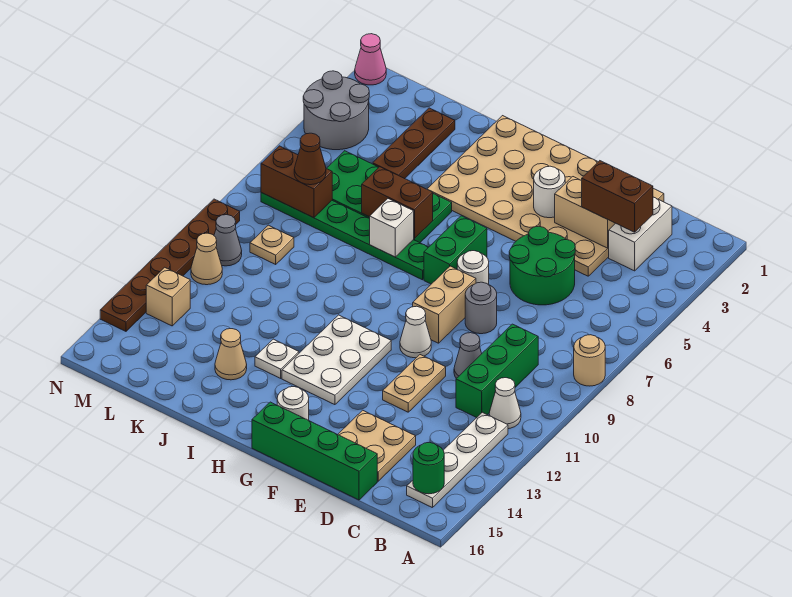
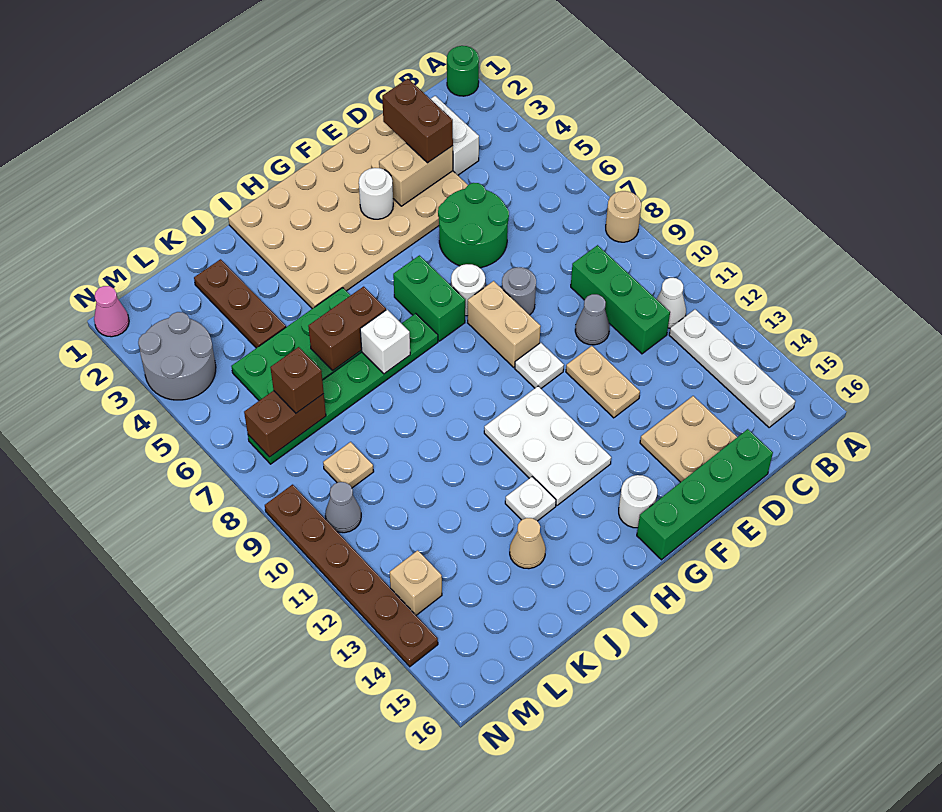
green 1x1 round brick [413,442,444,494] -> green 1x1 round brick moved to [447,46,479,96]
brown 1x2 brick [582,161,653,232] -> brown 1x2 brick turned to [382,79,453,163]
white 1x1 cone [400,306,431,358] -> white 1x1 plate [515,343,564,388]
brown 1x1 cone [294,133,326,185] -> brown 1x1 brick [270,347,324,413]
tan 1x1 cone [191,233,222,285] -> none

